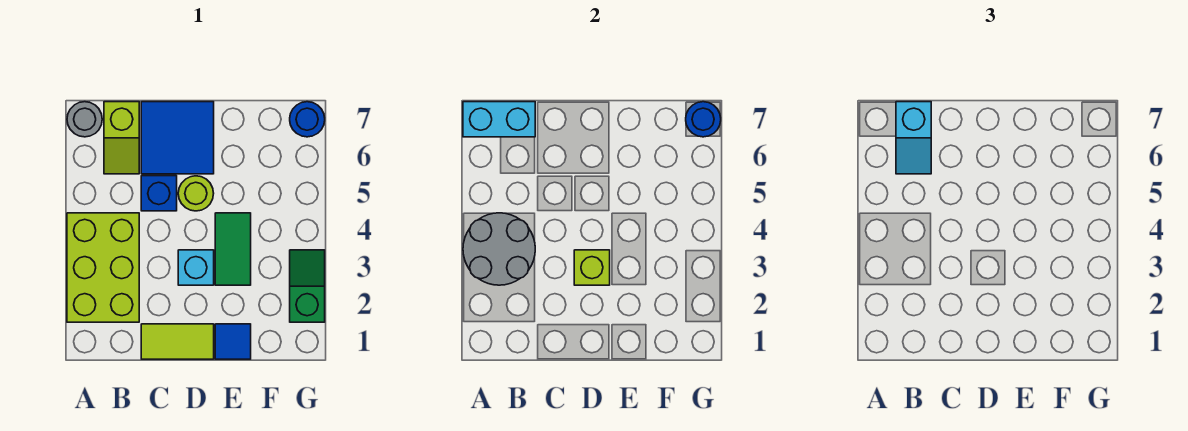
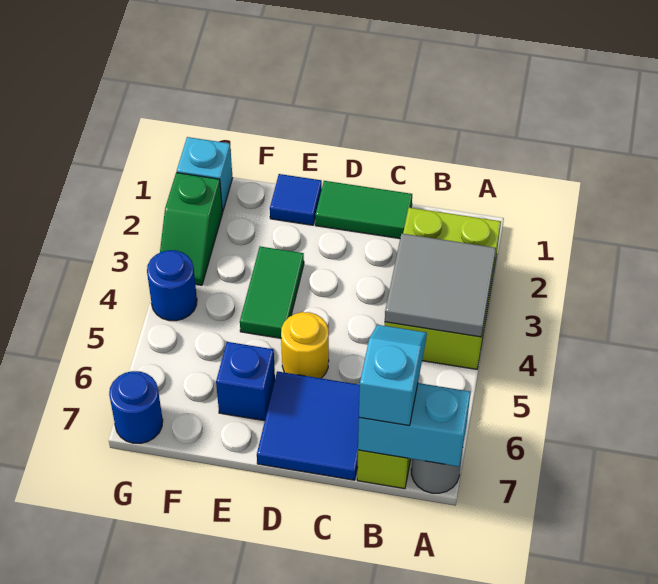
grey 2x2 round brick [463,213,535,285] -> grey 2x2 tile [385,234,496,337]
lime 1x2 tile [141,324,214,359] -> green 1x2 tile [315,181,412,238]
blue 1x1 brick [141,176,177,211] -> blue 1x1 brick moved to [216,342,275,421]
cyan 1x1 brick [178,250,214,285] -> cyan 1x1 brick moved to [177,137,233,212]
lime 1x1 brick [574,250,610,285] -> none
lime 1x1 round brick [178,176,214,211] -> yellow 1x1 round brick [281,312,329,378]
blue 1x1 round brick [686,102,721,137] -> blue 1x1 round brick moved to [147,250,197,321]

